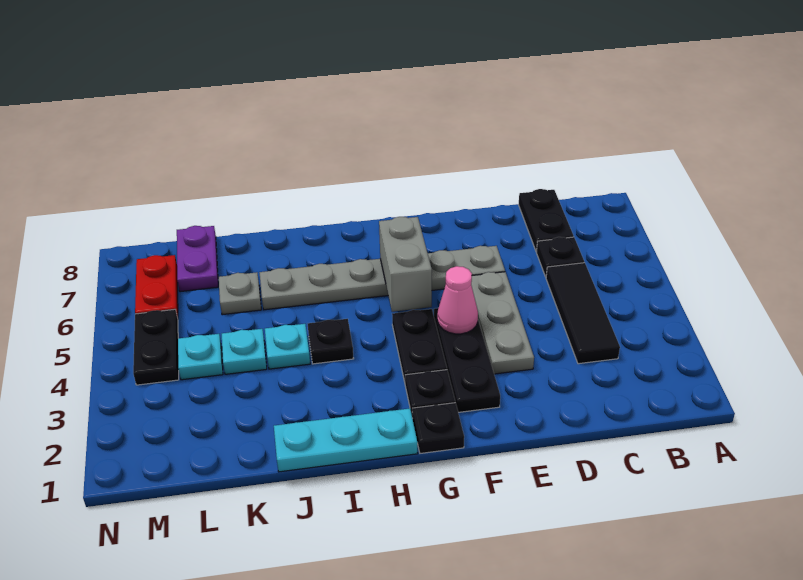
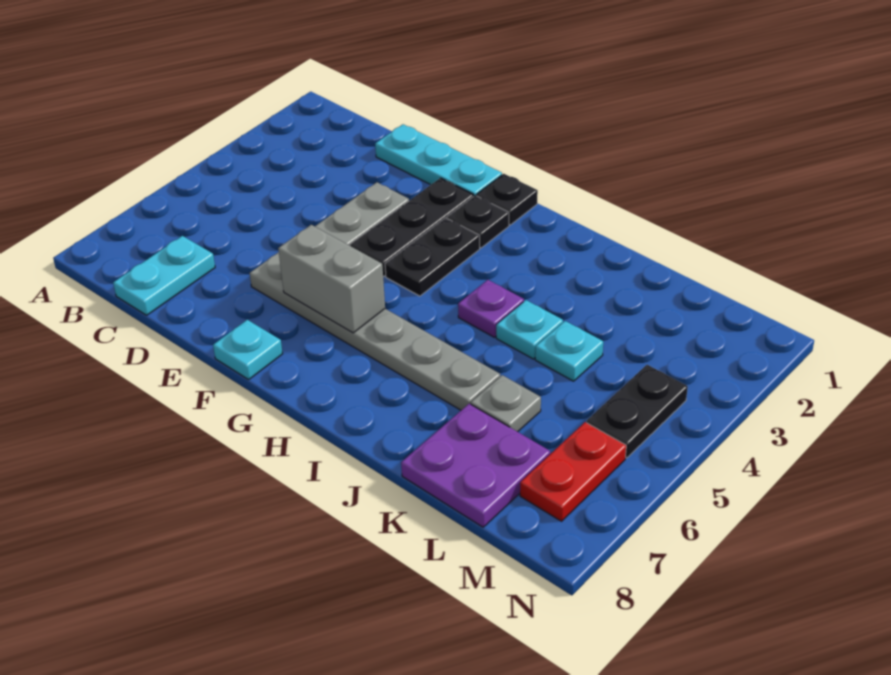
black 1x3 tile [546,263,620,364] -> none
black 1x1 plate [536,237,584,277] -> none
black 1x2 plate [519,189,574,252] -> cyan 1x2 plate [113,236,215,315]
pink 1x1 cone [437,266,478,334] -> none
grey 1x2 brick [379,217,432,312] -> grey 1x2 brick turned to [278,225,385,333]
cyan 1x3 plate [274,408,418,472] -> cyan 1x3 plate moved to [375,124,502,196]
black 1x1 plate [308,319,354,364] -> purple 1x1 plate [458,280,524,337]
cyan 1x1 plate [178,334,223,380] -> cyan 1x1 plate moved to [213,320,283,379]
purple 1x2 plate [177,226,218,292] -> purple 2x2 plate [401,404,550,527]

